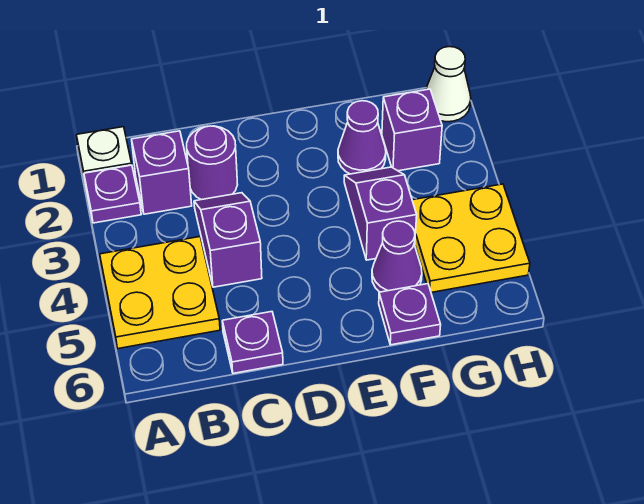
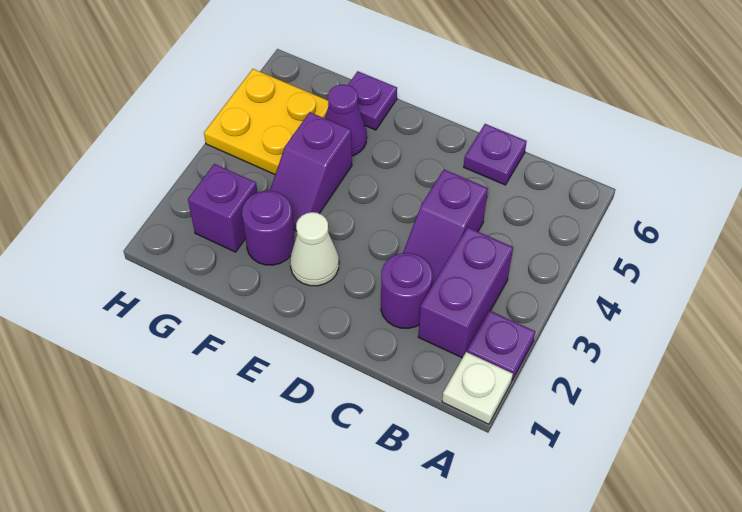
yellow 2x2 plate [100,237,220,349] -> none
purple 1x1 brick [132,131,192,214] -> purple 1x2 brick [418,227,513,358]
purple 1x1 cone [338,101,386,174] -> purple 1x1 round brick [242,191,295,265]
white 1x1 cone [426,47,471,122] -> white 1x1 cone moved to [290,212,339,286]

